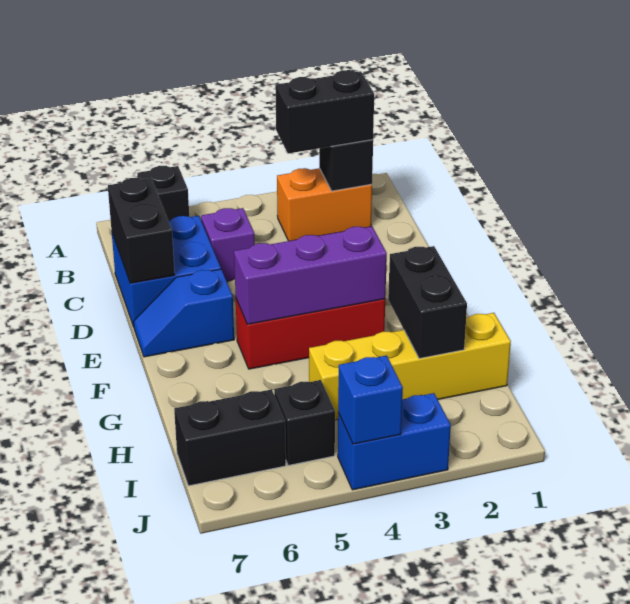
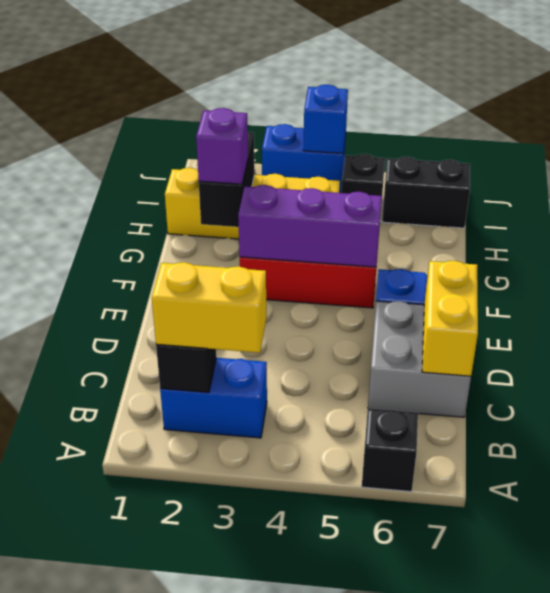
orange 1x2 brick [277,168,372,241] -> blue 1x2 brick [160,358,267,438]
black 1x2 brick [275,70,374,153] -> yellow 1x2 brick [152,262,266,353]
purple 1x1 brick [201,208,255,281] -> purple 1x1 brick moved to [196,108,248,184]
blue 2x2 brick [112,216,221,327] -> grey 2x2 brick [368,301,471,417]
black 1x2 brick [108,178,175,283] -> yellow 1x2 brick [422,261,478,376]

